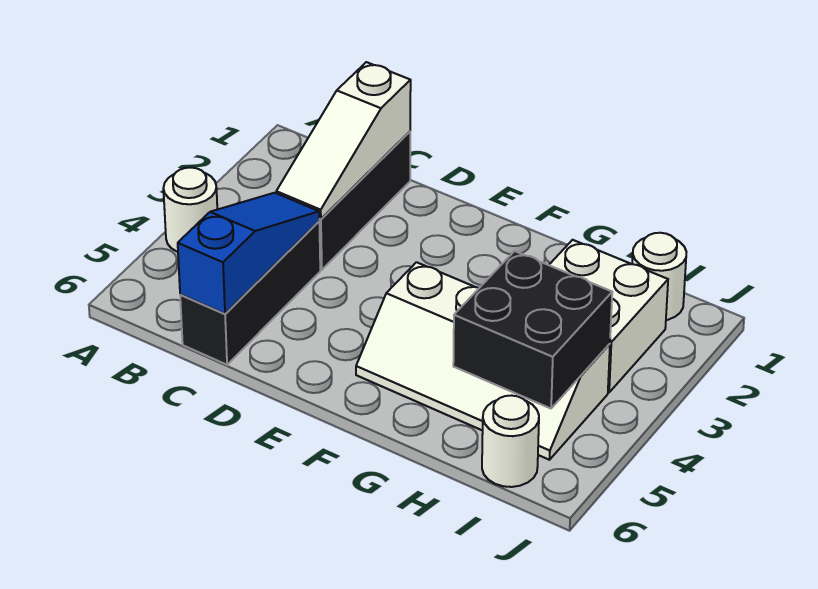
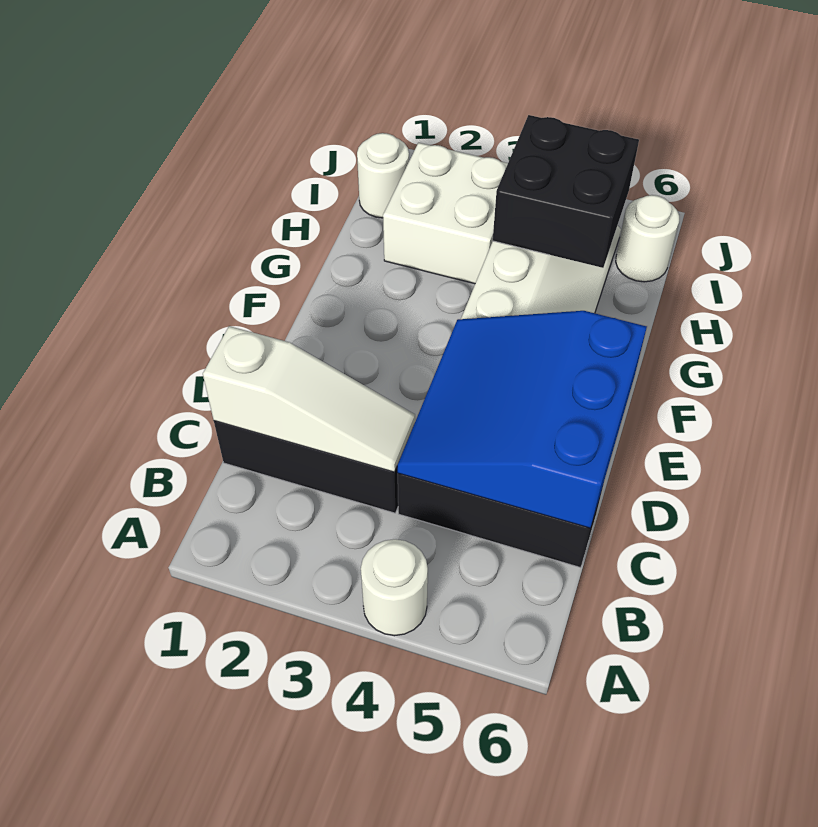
blue 1x3 slope [178,193,319,314] -> blue 3x3 slope [397,311,647,528]

